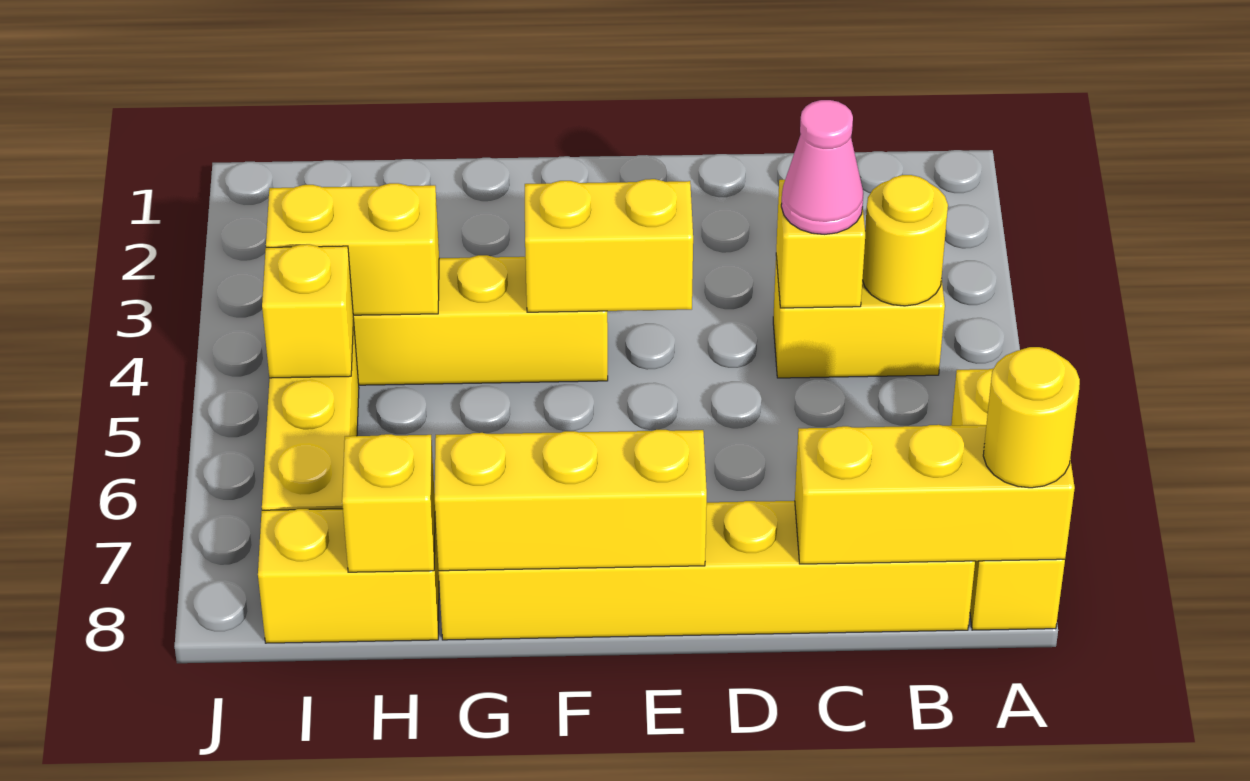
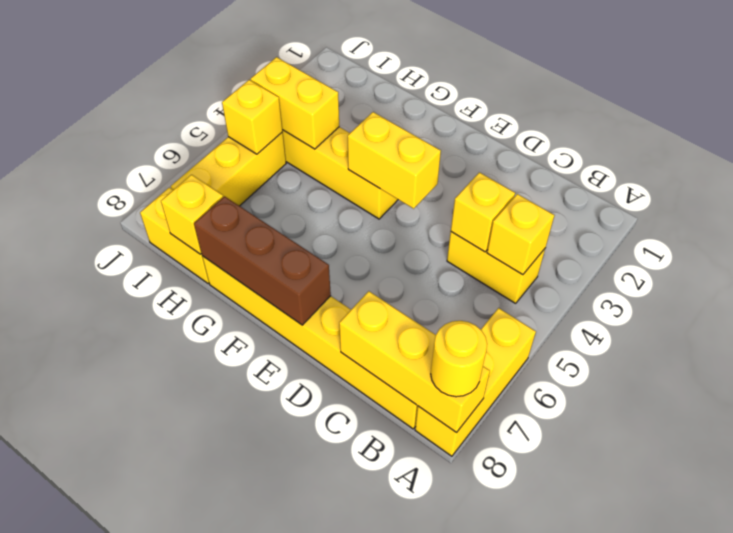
yellow 1x1 round brick [862,175,948,306] -> yellow 1x1 brick [487,194,554,275]
pink 1x1 cone [781,100,863,234] -> none
yellow 1x3 brick [435,430,707,571] -> brown 1x3 brick [194,196,331,325]

